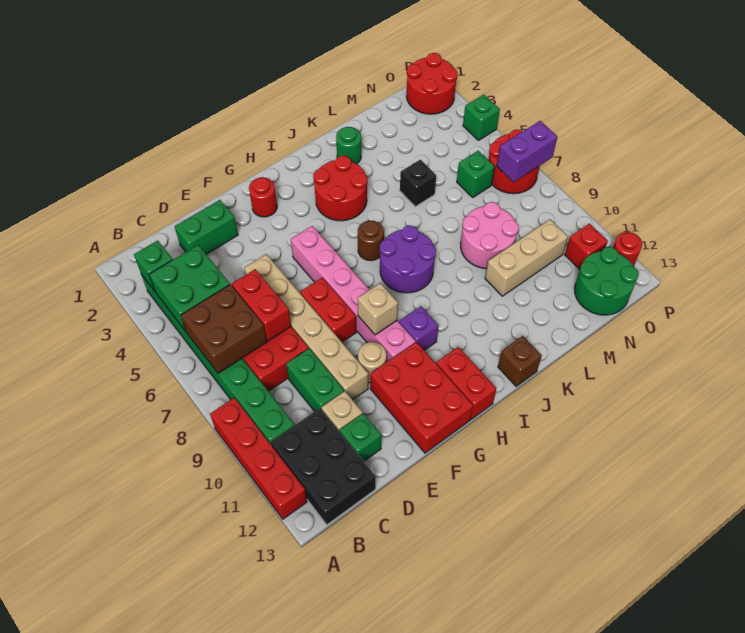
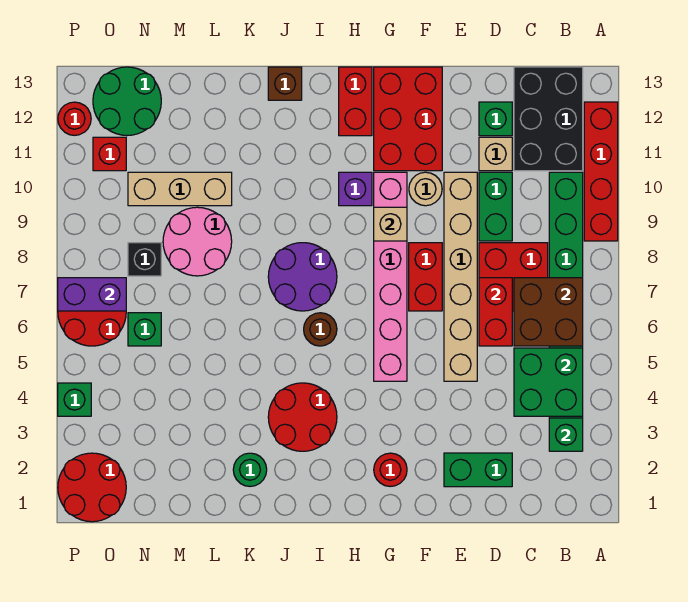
black 1x1 brick [400,159,436,207] -> black 1x1 brick moved to [128,243,161,276]

